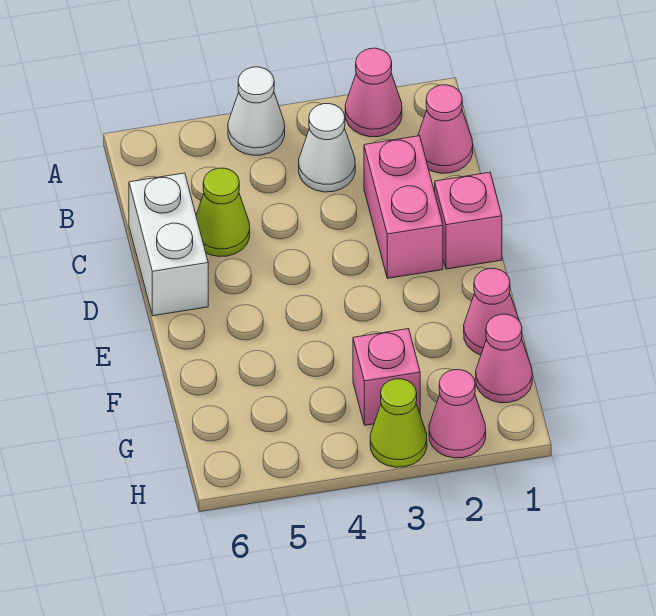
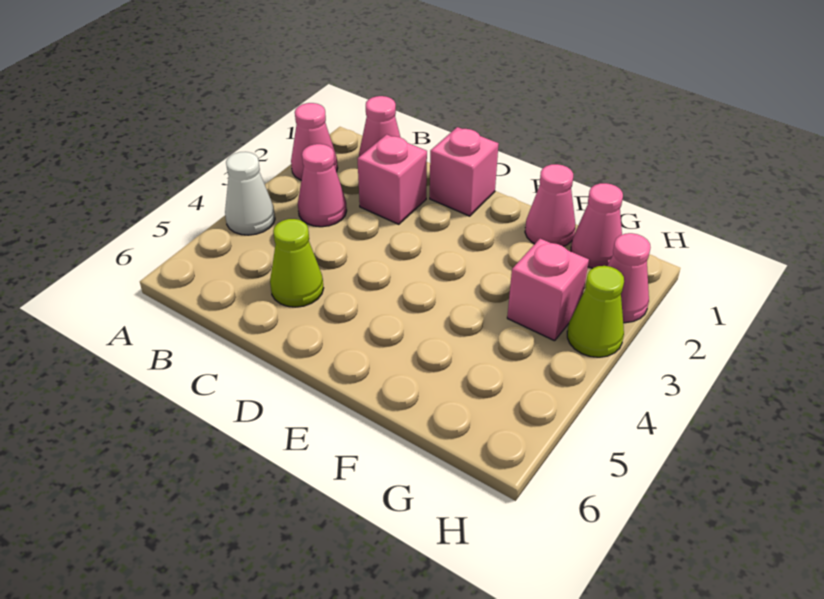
white 1x1 cone [299,104,355,192] -> pink 1x1 cone [298,144,347,227]
pink 1x2 brick [364,136,443,278] -> pink 1x1 brick [357,135,427,224]
white 1x2 brick [129,173,208,316] -> none

